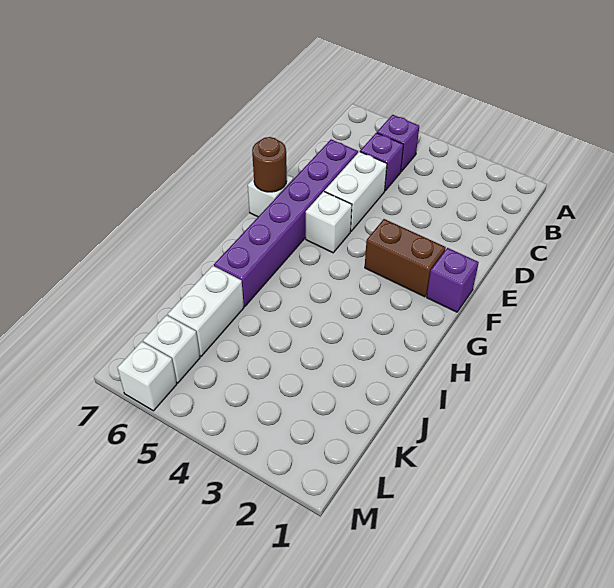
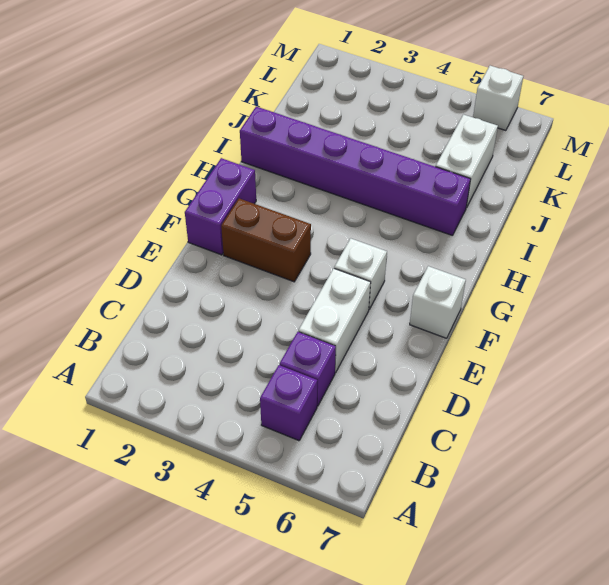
purple 1x6 brick [214,139,358,307] -> purple 1x6 brick turned to [240,107,471,236]
purple 1x1 brick [427,248,479,312] -> purple 1x2 brick [185,158,256,255]
brown 1x1 round brick [252,137,287,192] -> none
white 1x1 brick [143,315,200,383] -> none

